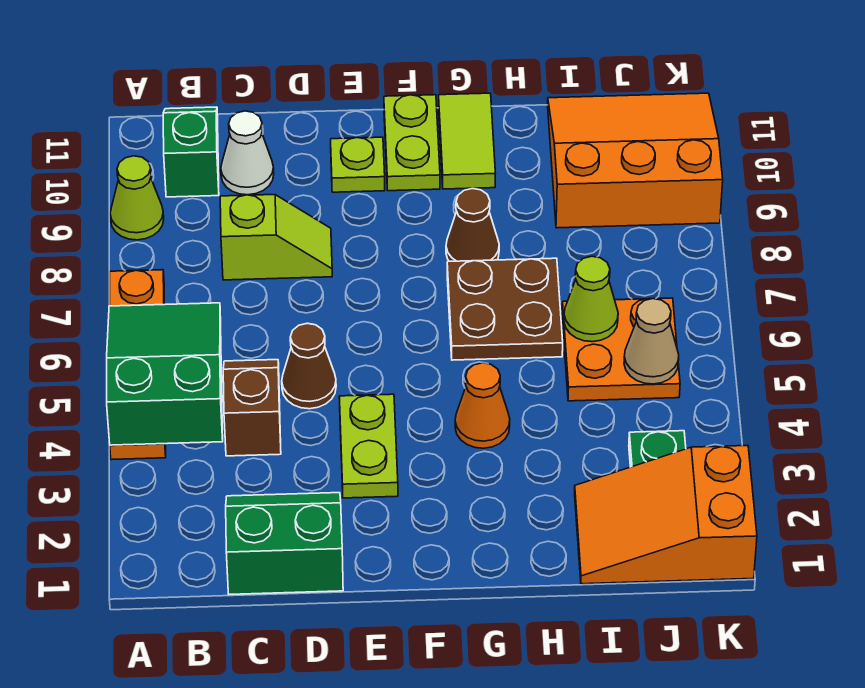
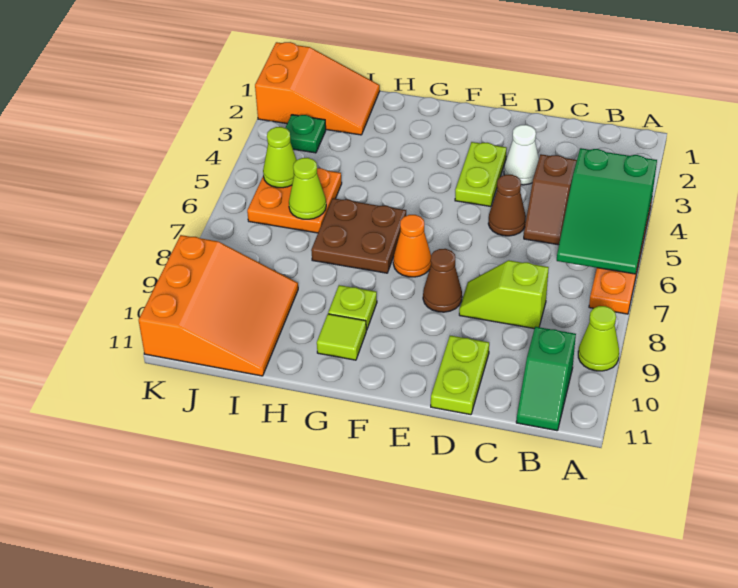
green 2x2 slope [226,493,343,594] -> none
white 1x1 cone [221,111,274,195] -> white 1x1 cone moved to [504,125,539,185]
lime 1x1 plate [331,137,385,192] -> lime 1x1 plate moved to [328,285,377,330]
lime 1x2 plate [384,95,440,191] -> lime 1x2 plate moved to [431,336,489,415]
orange 1x1 cone [455,363,510,448] -> orange 1x1 cone moved to [393,215,431,277]
brown 1x1 cone [446,188,499,261] -> brown 1x1 cone moved to [423,249,462,312]
lime 1x2 tile [439,93,495,189] -> lime 1x1 tile [317,314,366,360]
orange 3x3 slope [548,93,723,228] -> orange 3x3 slope turned to [139,235,298,376]
tan 1x1 cone [624,299,679,384] -> lime 1x1 cone [263,127,297,188]

